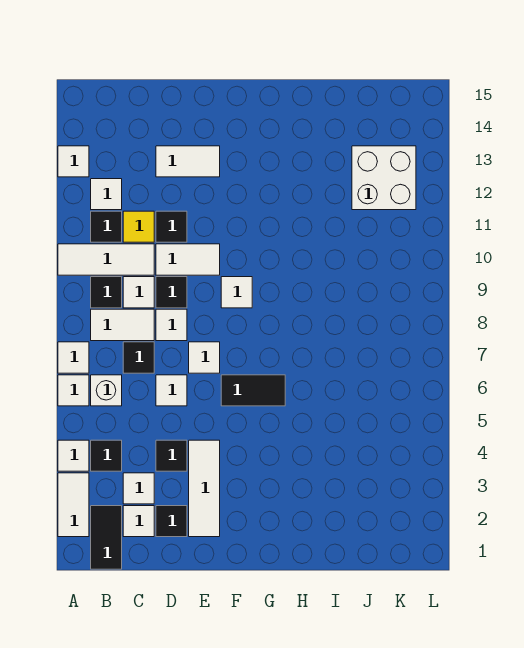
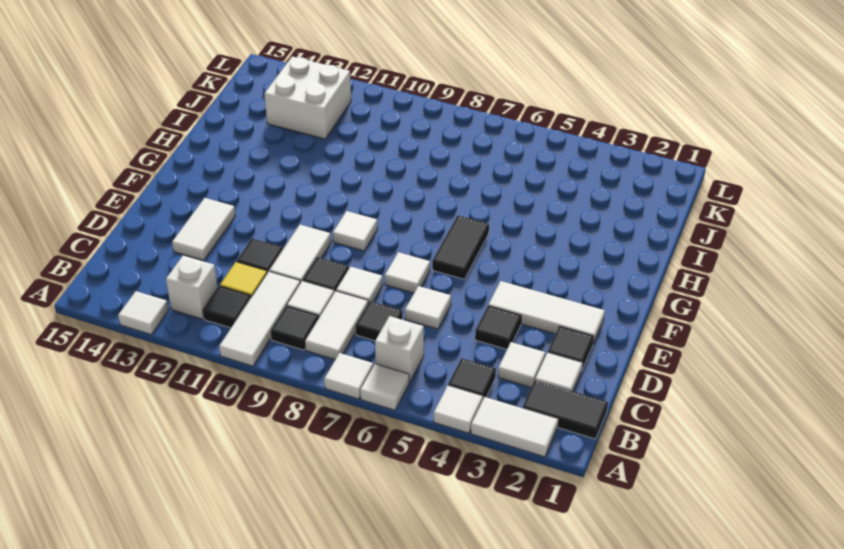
white 1x1 tile [91,179,122,210] -> white 1x1 brick [166,256,218,319]

